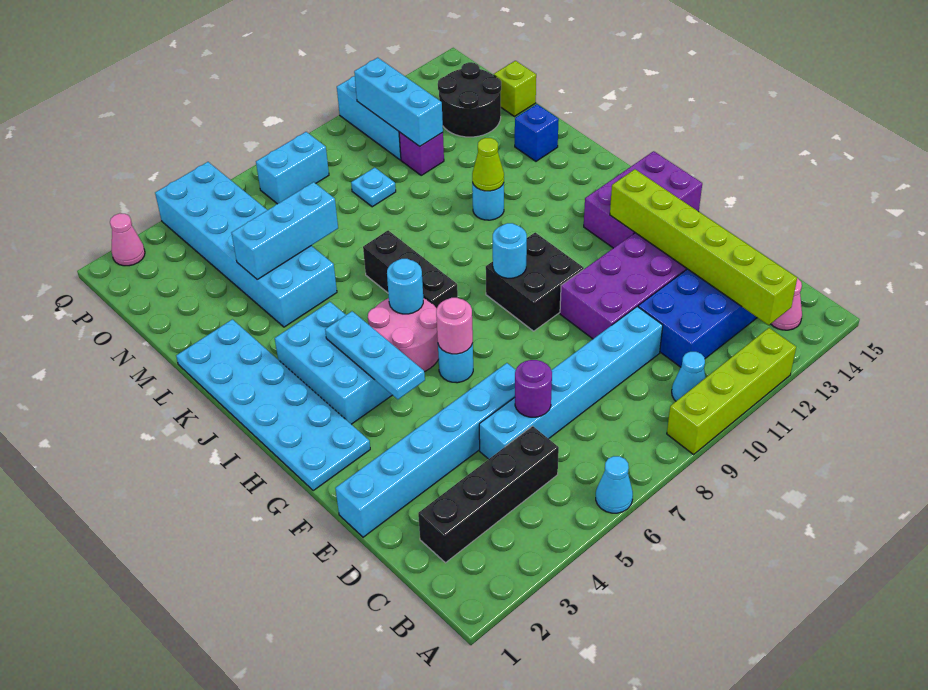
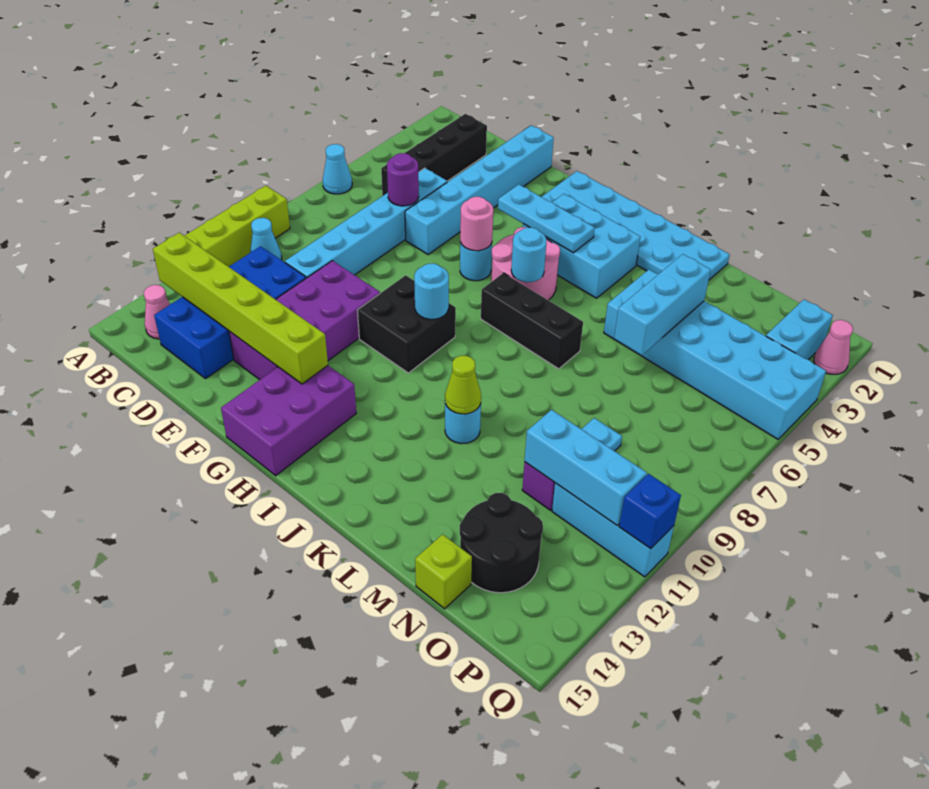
blue 1x1 brick [515,104,559,161] -> blue 1x1 brick moved to [619,474,681,549]
cyan 1x2 brick [256,132,329,204] -> cyan 1x2 brick moved to [766,300,833,360]

